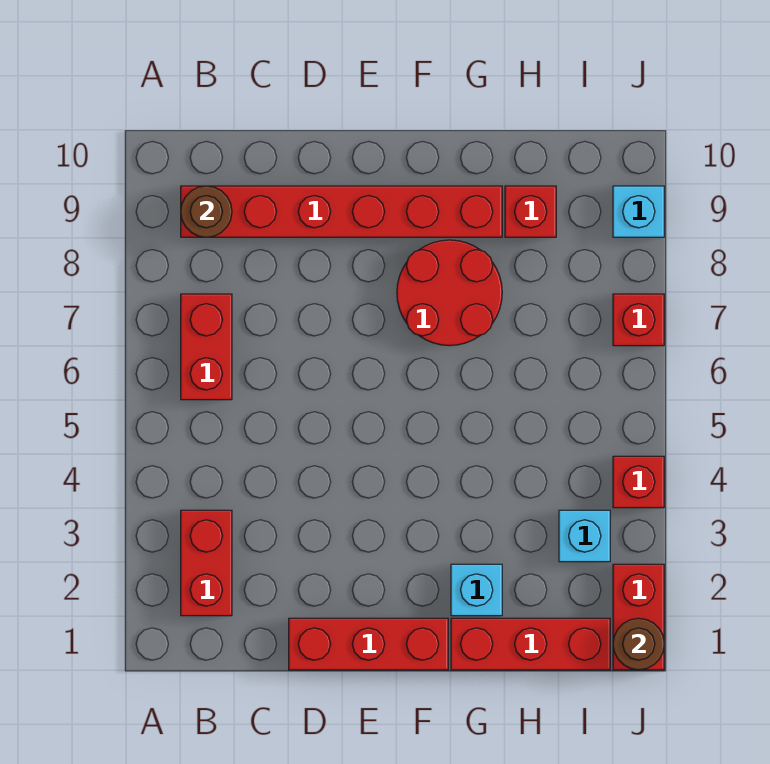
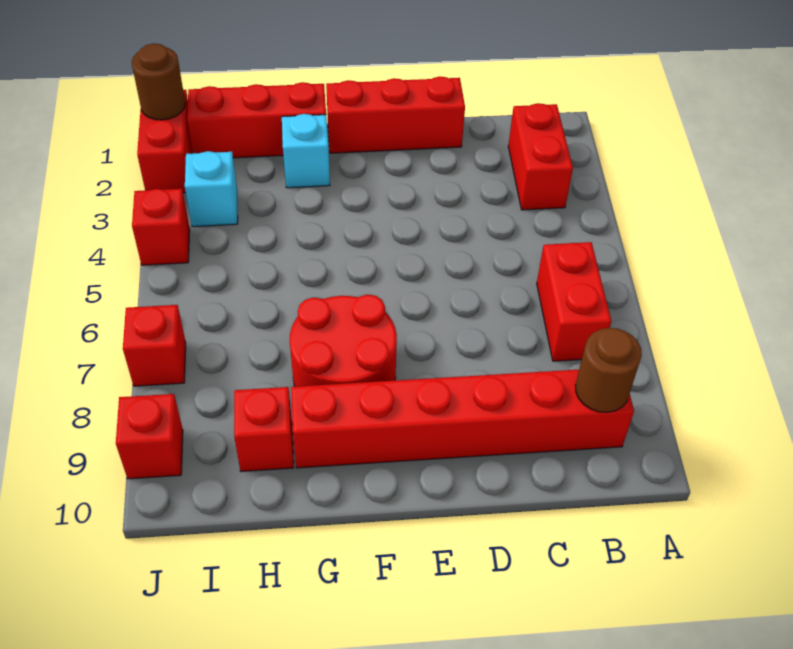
cyan 1x1 brick [613,186,664,237] -> red 1x1 brick [116,394,183,479]

